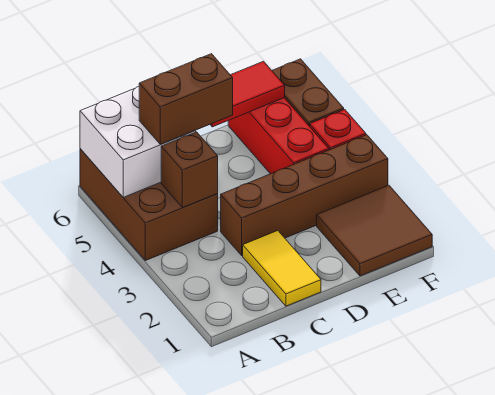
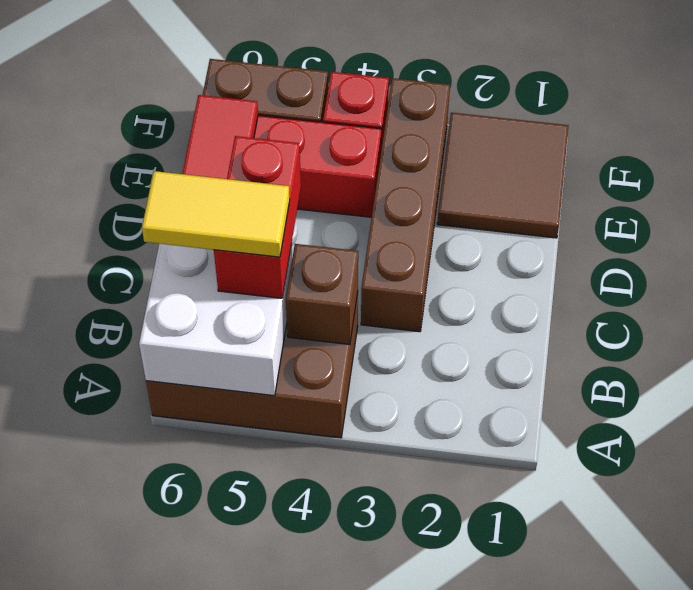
brown 1x2 brick [139,54,233,144] -> red 1x2 brick [214,136,301,298]
yellow 1x2 tile [243,231,321,306] -> yellow 1x2 tile moved to [142,171,290,257]

